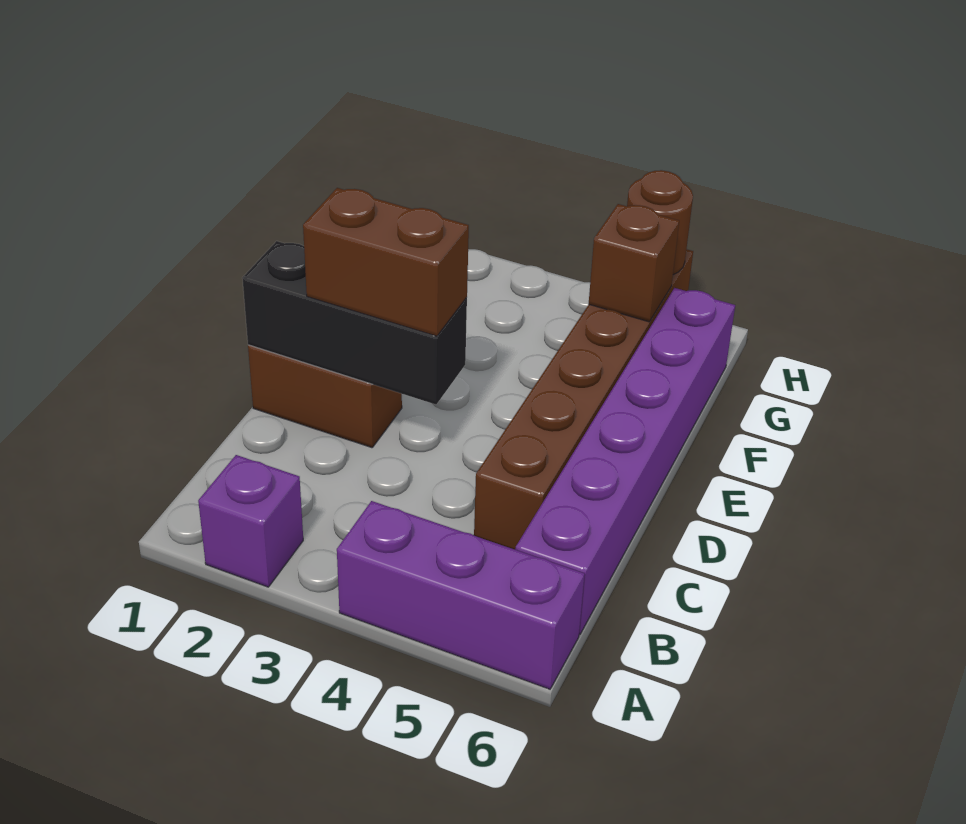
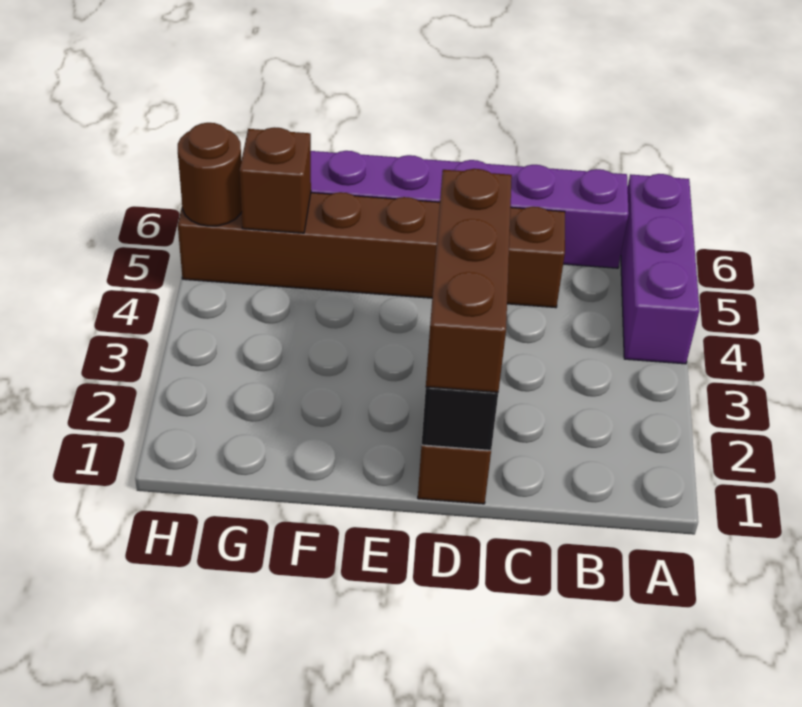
purple 1x1 brick [198,455,303,587] -> none
brown 1x2 brick [303,188,469,336] -> brown 1x3 brick [426,169,512,392]

